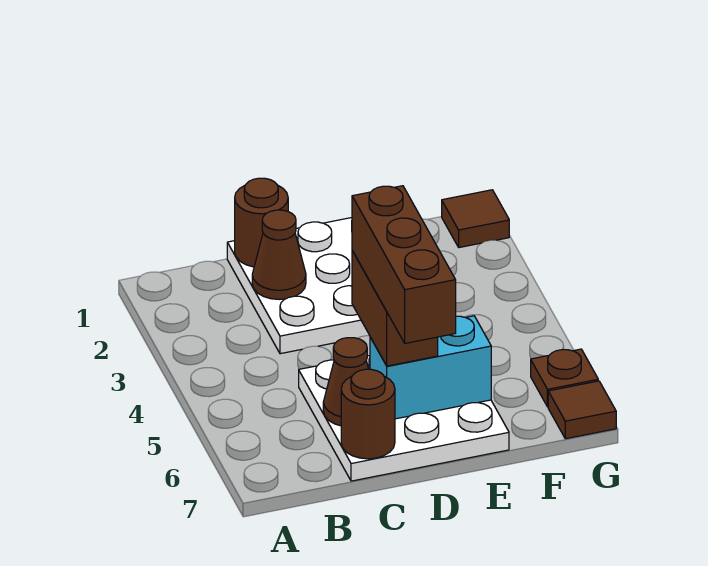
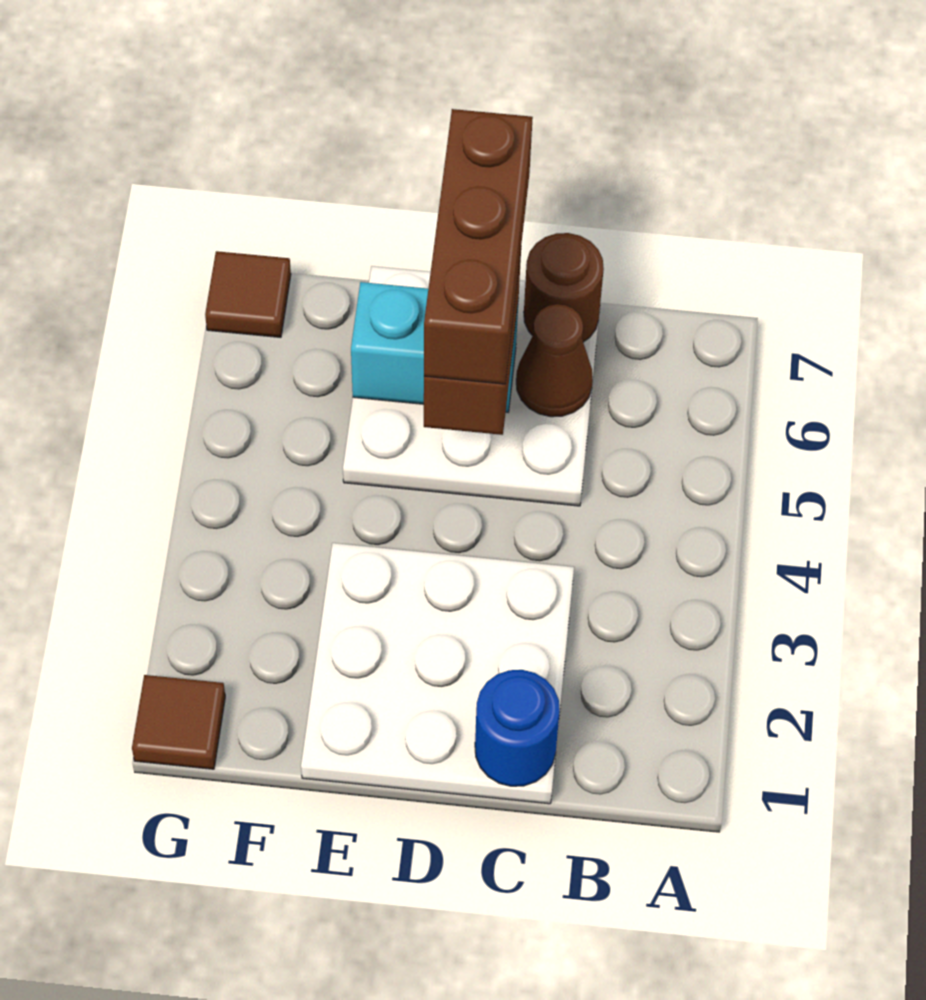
brown 1x1 round brick [235,178,288,267] -> blue 1x1 round brick [475,670,560,786]
brown 1x1 cone [252,210,306,300] -> none
brown 1x1 plate [531,349,598,407] -> none

